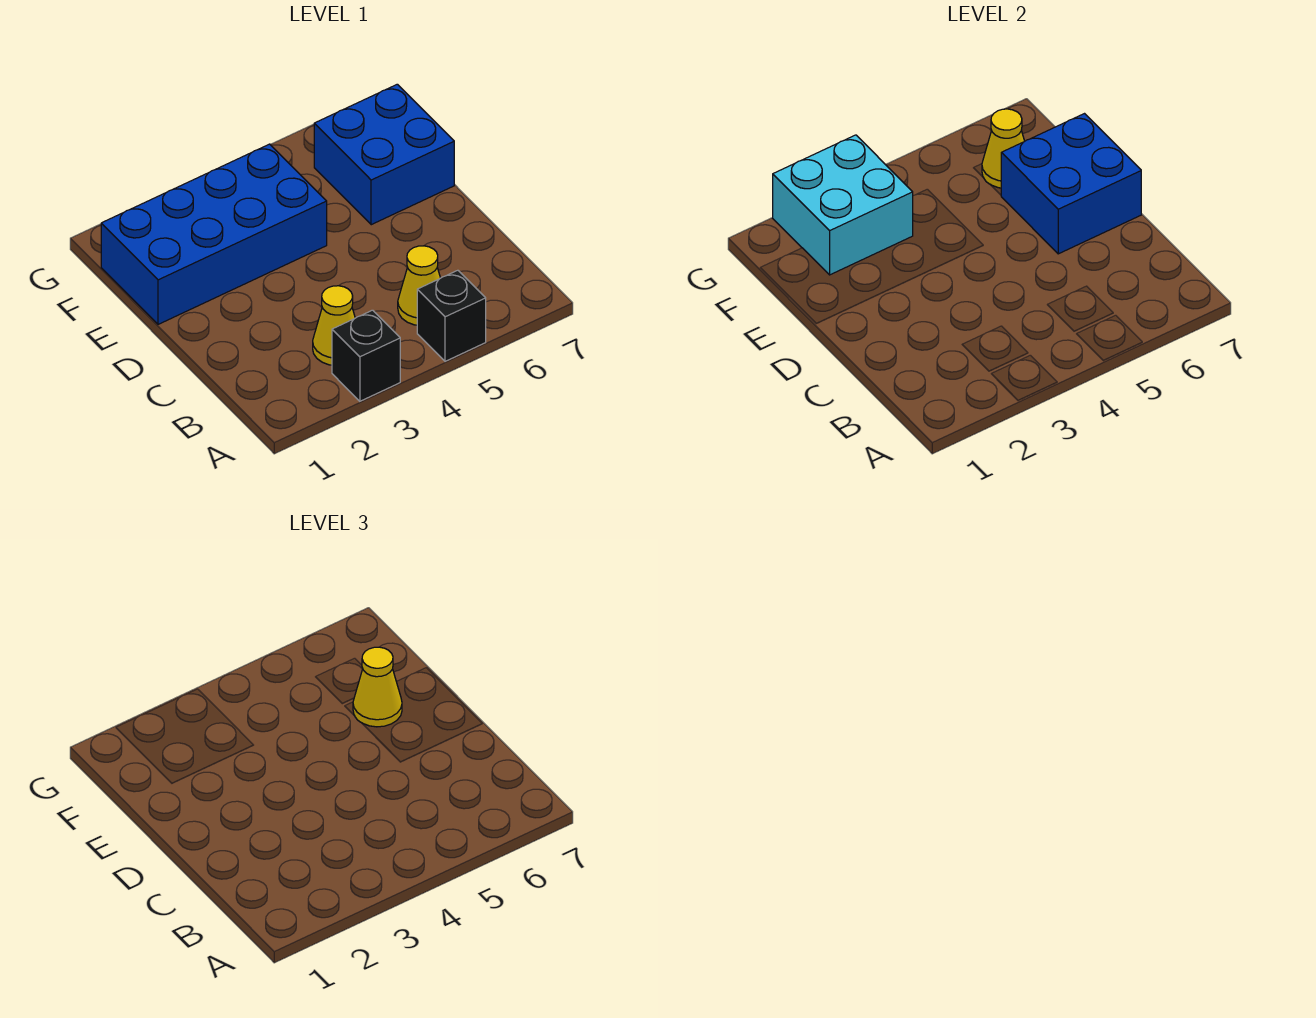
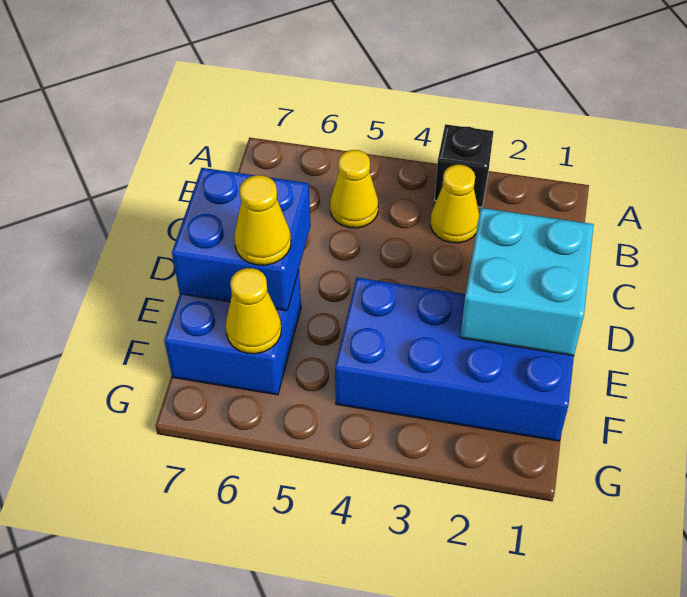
black 1x1 brick [417,270,486,361] -> none
cyan 2x2 brick [773,135,913,275] -> cyan 2x2 brick moved to [460,208,594,356]

